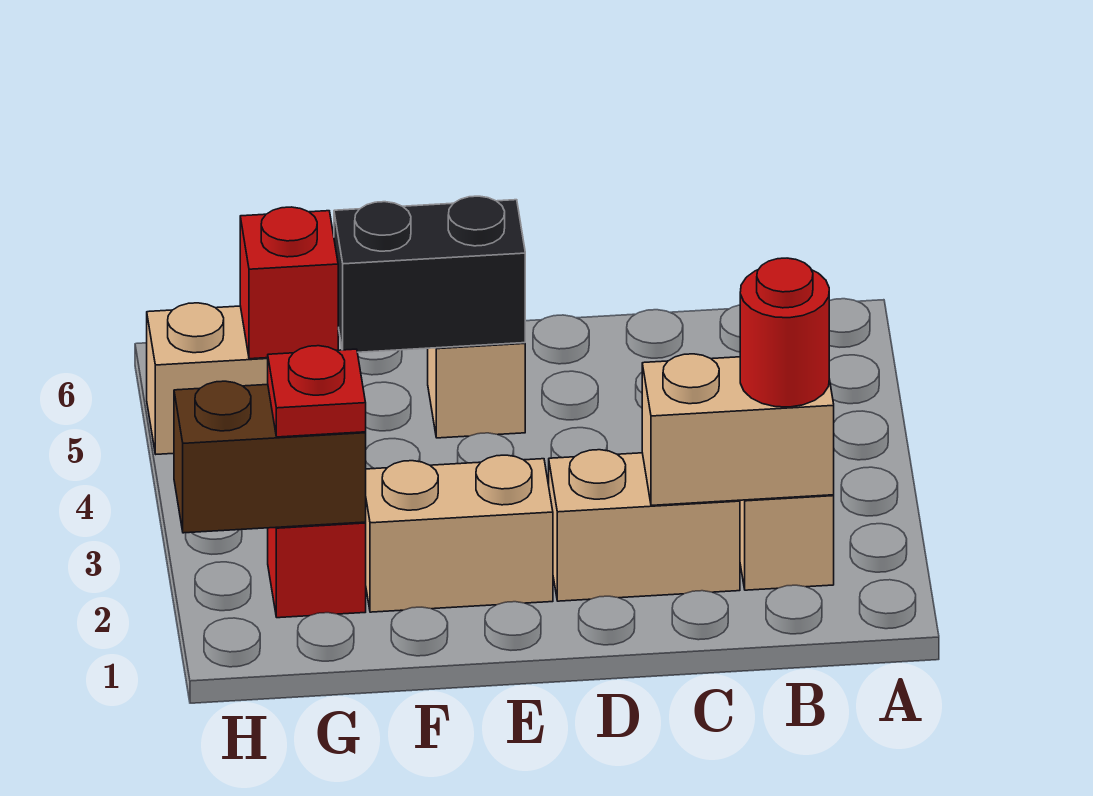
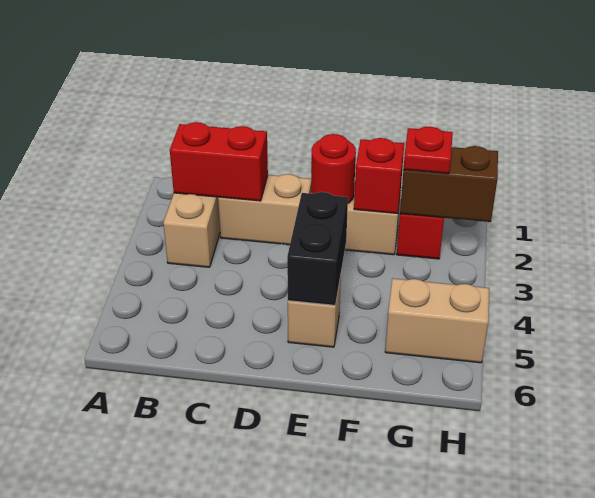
tan 1x2 brick [642,354,834,505] -> red 1x2 brick [170,122,268,201]
red 1x1 round brick [740,258,829,407] -> red 1x1 round brick moved to [311,134,356,203]
black 1x2 brick [334,196,525,352] -> black 1x2 brick turned to [287,192,348,305]
red 1x1 brick [240,207,338,359] -> red 1x1 brick moved to [354,138,404,214]

